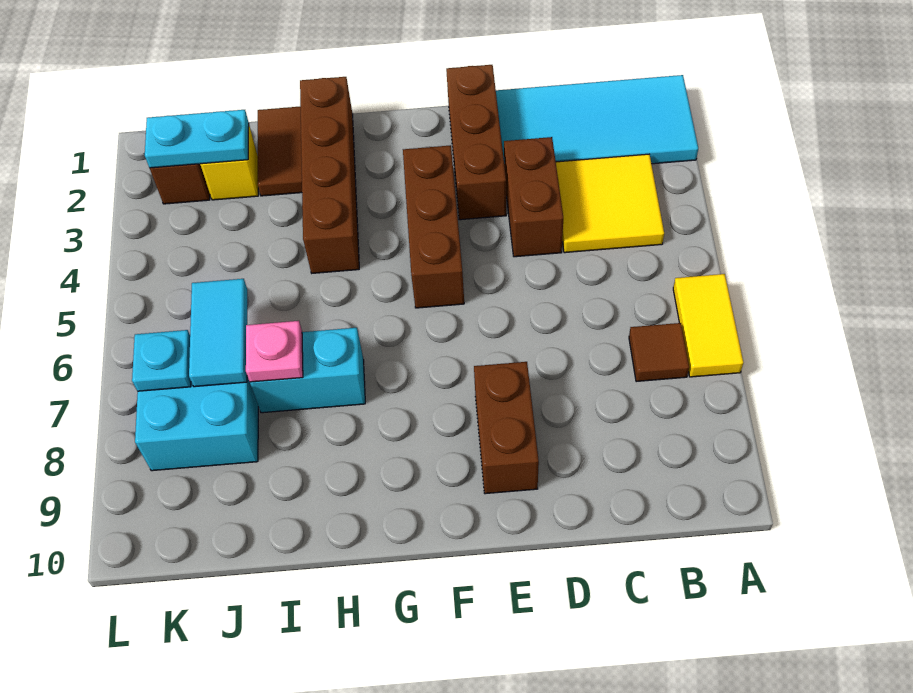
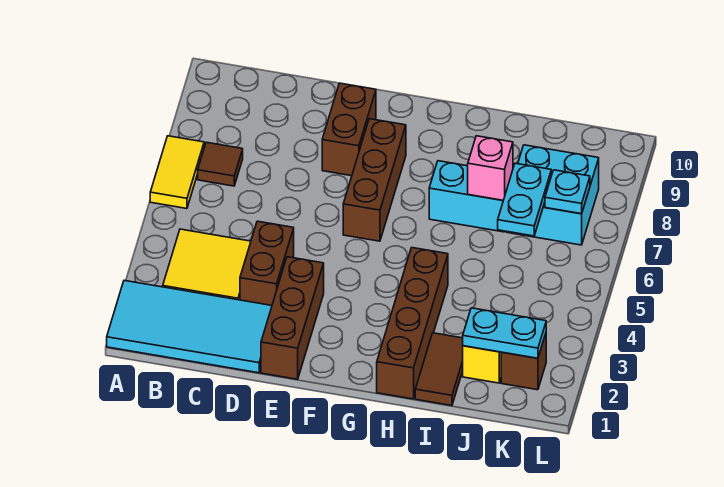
brown 1x3 brick [403,145,464,308] -> brown 1x3 brick moved to [343,119,406,241]
pink 1x1 plate [246,321,303,382] -> pink 1x1 brick [468,136,513,200]
cyan 1x2 tile [189,279,247,387] -> cyan 1x2 plate [498,163,551,236]

